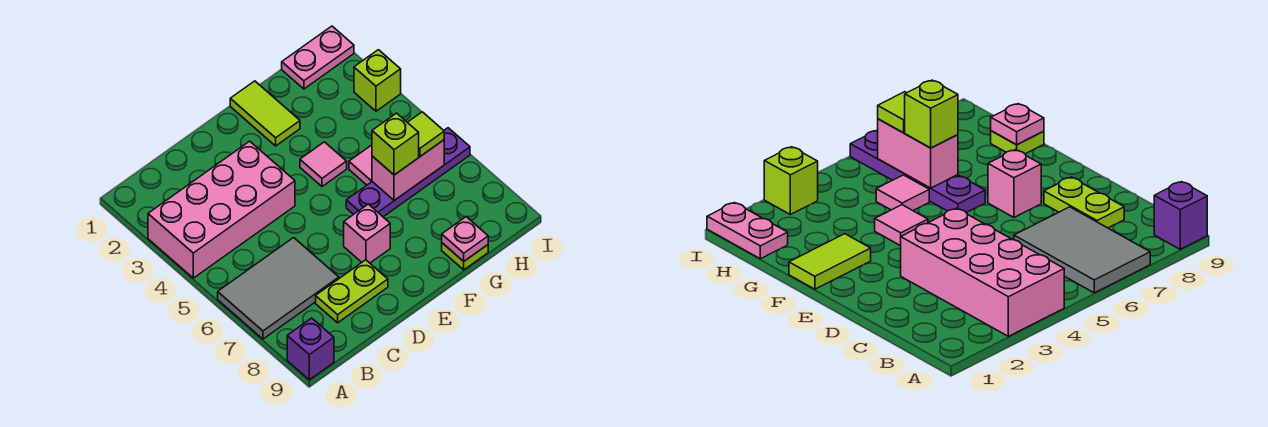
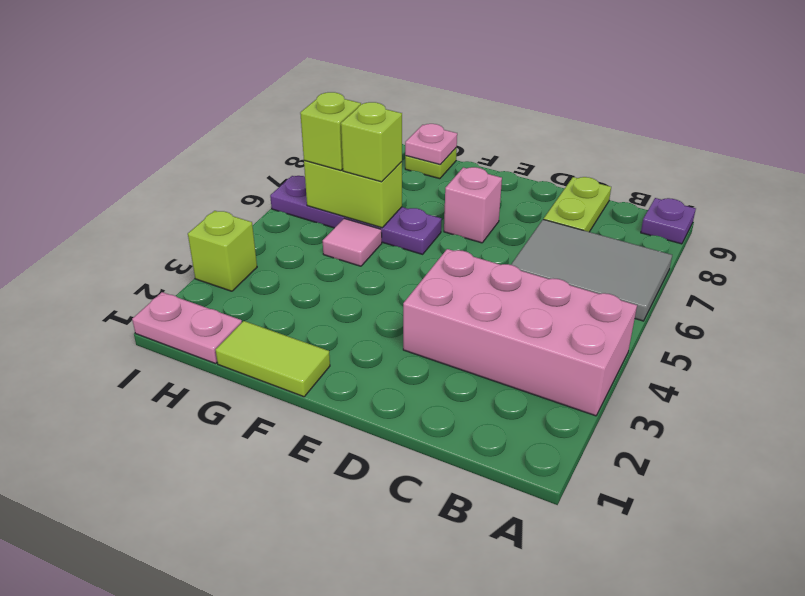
purple 1x1 brick [287,318,334,380] -> purple 1x1 plate [641,198,696,244]
lime 1x2 plate [316,260,388,323] -> lime 1x2 plate turned to [544,177,611,232]
lime 1x2 tile [230,81,300,146] -> lime 1x2 tile turned to [216,321,330,397]
pink 1x1 tile [300,142,347,186] -> none
pink 1x2 brick [372,140,444,200] -> lime 1x2 brick [304,160,402,228]
lime 1x1 tile [407,112,444,156] -> lime 1x1 brick [300,92,361,170]

